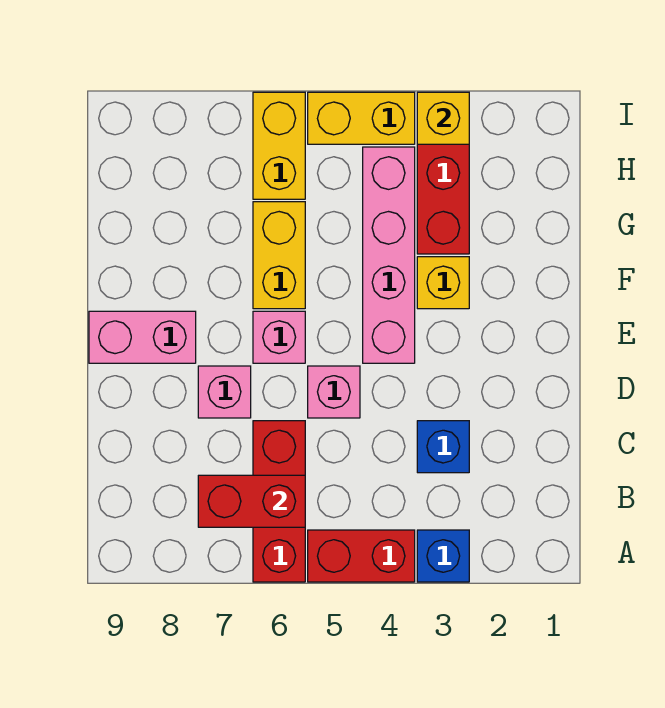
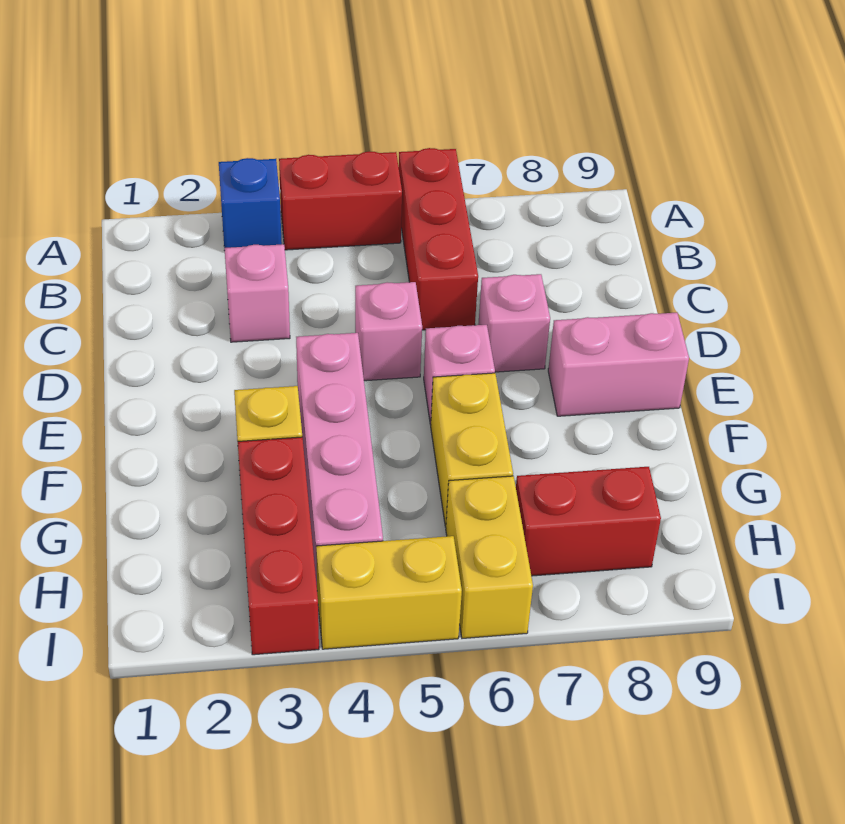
red 1x2 brick [198,475,305,527] -> red 1x2 brick moved to [516,467,661,576]
blue 1x1 brick [417,421,469,473] -> pink 1x1 brick [224,244,290,342]
yellow 1x1 brick [417,92,469,144] -> none

